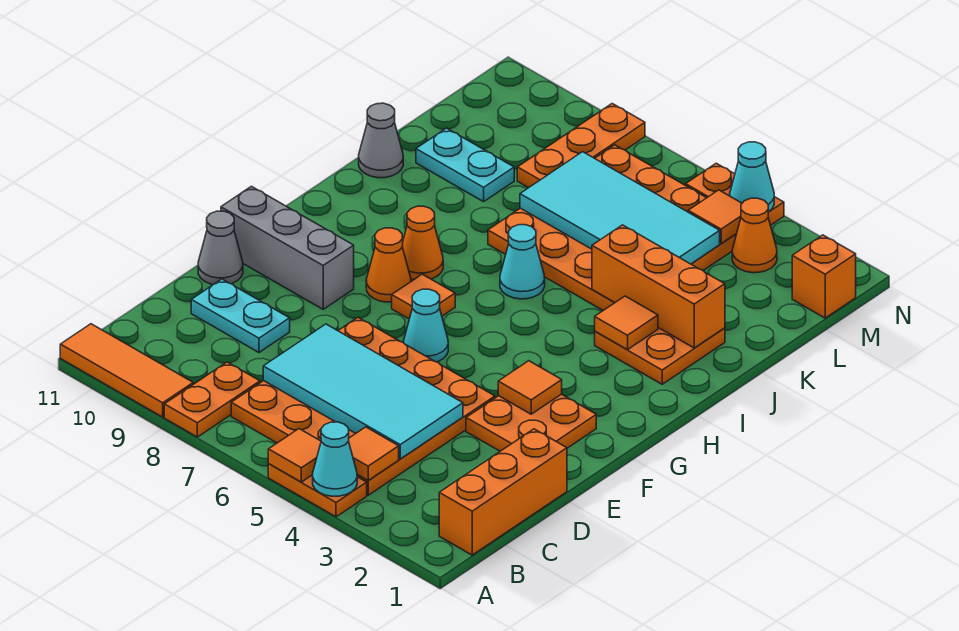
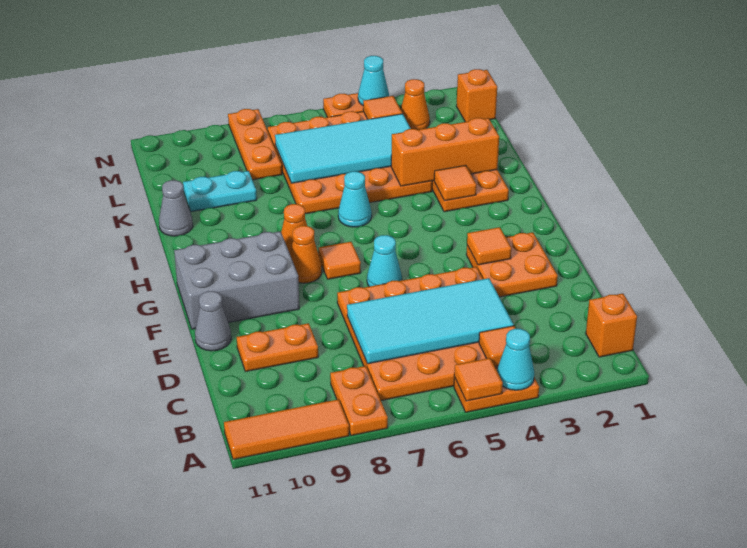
orange 1x3 brick [439,429,567,555] -> orange 1x1 brick [586,293,637,357]
cyan 1x2 plate [191,279,290,352] -> orange 1x2 plate [237,323,318,372]
grey 1x3 brick [221,186,354,309] -> grey 2x3 brick [174,231,299,329]

